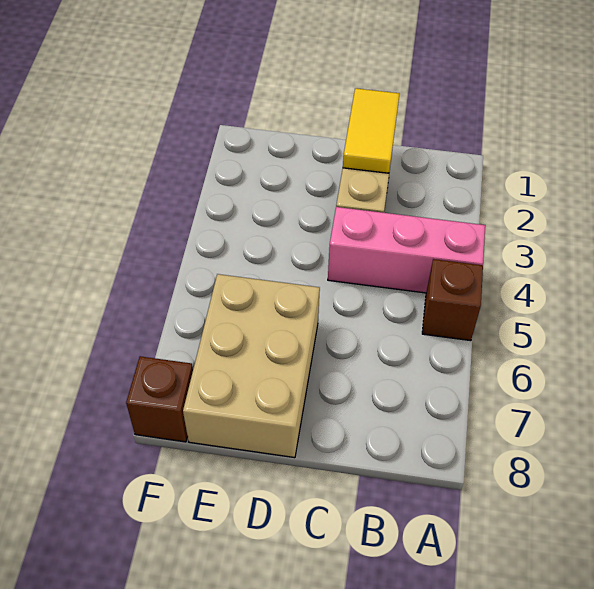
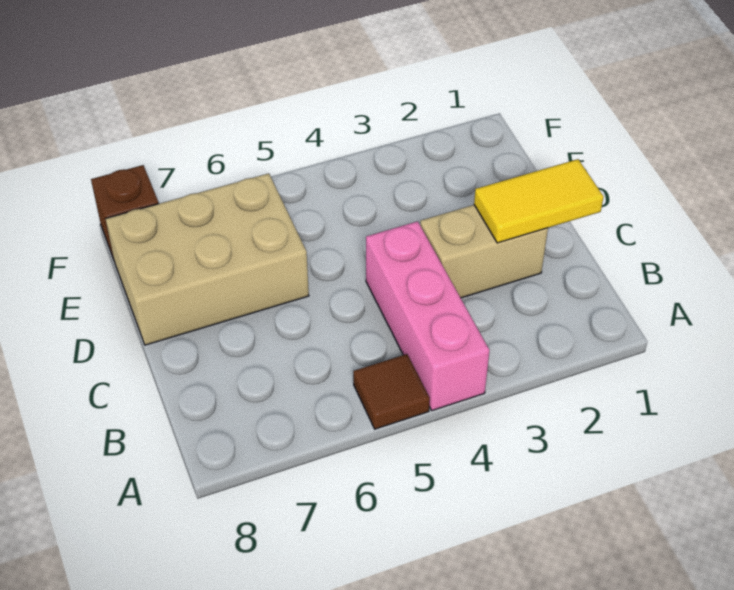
brown 1x1 brick [422,259,483,341] -> brown 1x1 tile [353,354,430,429]

